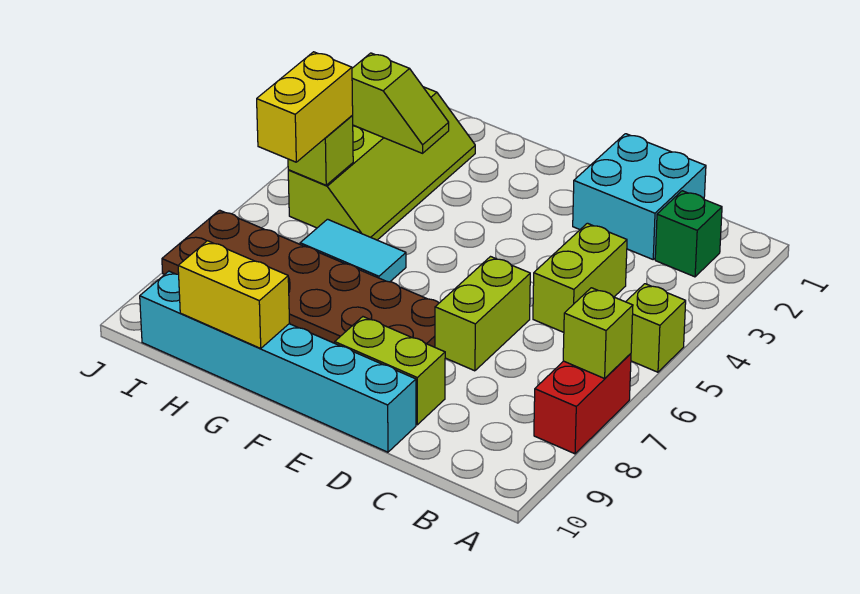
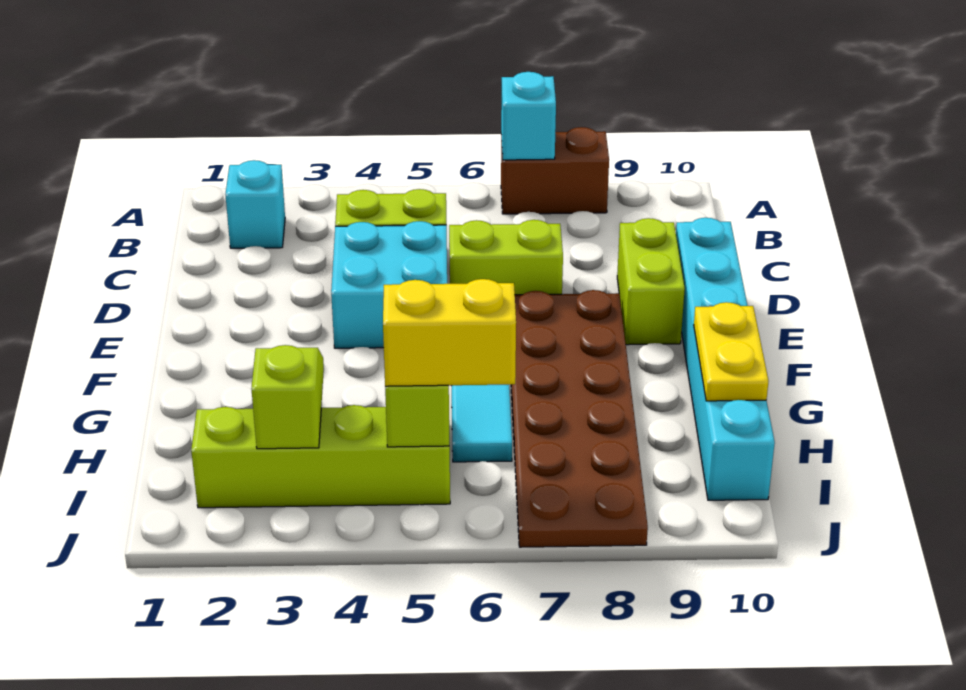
lime 1x1 brick [626,284,686,372] -> none
red 1x2 brick [534,354,631,454] -> brown 1x2 brick [501,127,609,214]
lime 1x1 brick [563,288,633,378] -> cyan 1x1 brick [501,72,556,160]
green 1x1 brick [655,191,722,277] -> cyan 1x1 brick [225,160,285,248]
cyan 2x2 brick [573,134,706,259] -> cyan 2x2 brick moved to [331,221,447,348]
yellow 1x2 brick [178,241,289,348] -> yellow 1x2 plate [694,302,768,401]

